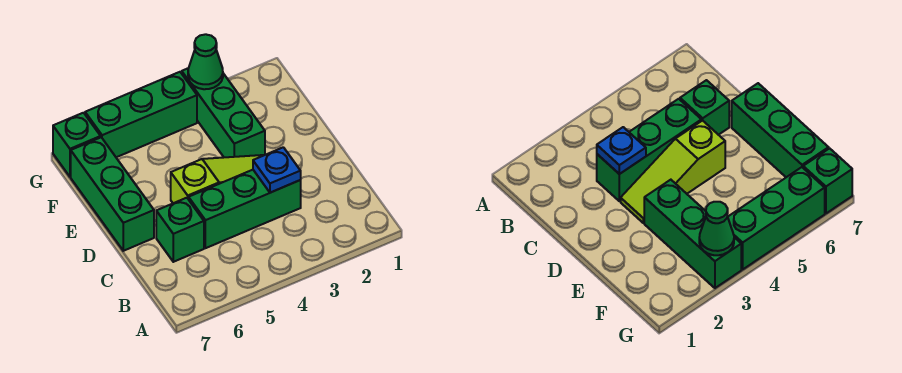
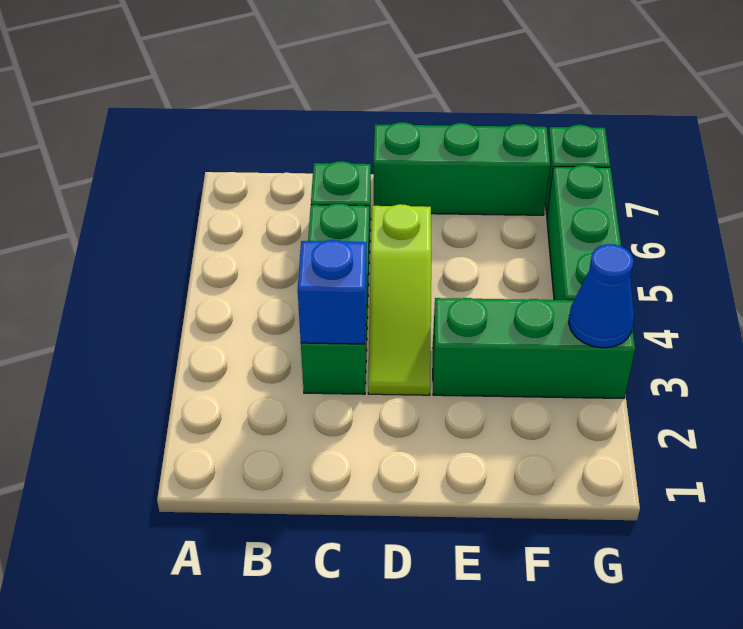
blue 1x1 plate [253,147,301,193] -> blue 1x1 brick [298,240,366,344]
green 1x1 cone [188,34,223,89] -> blue 1x1 cone [569,244,634,348]

